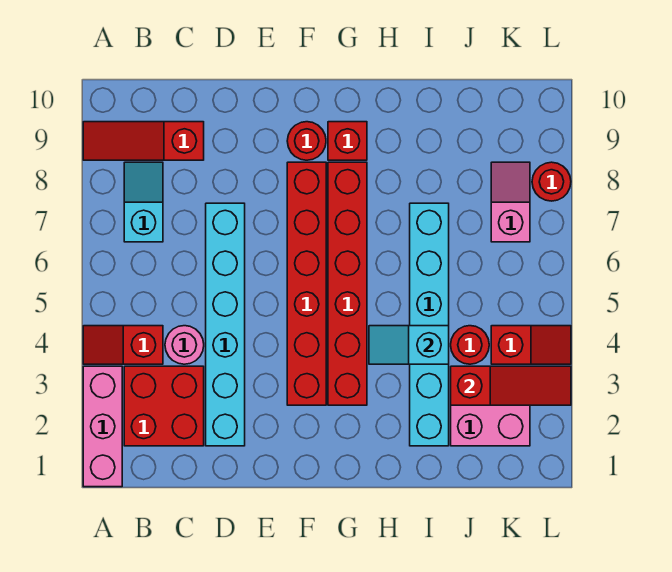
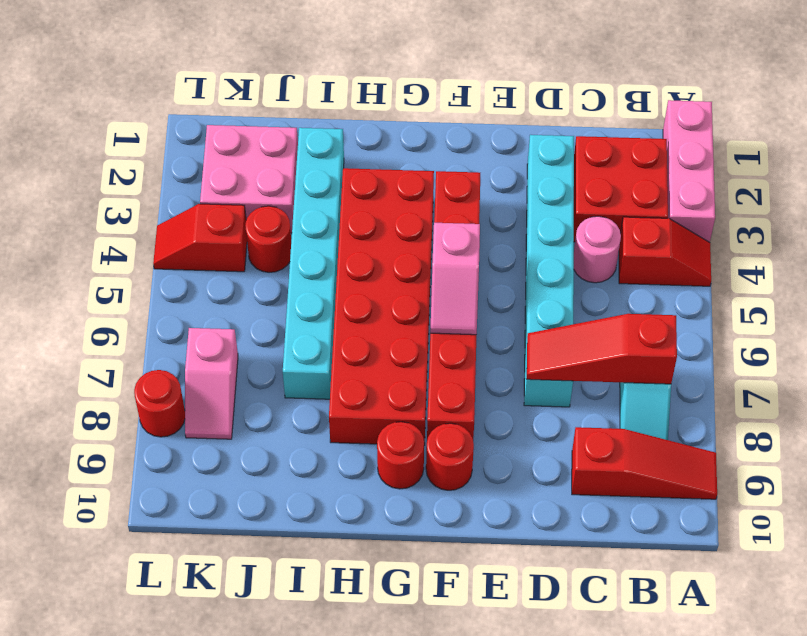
none -> pink 1x2 slope [430,223,480,335]
red 1x6 brick [328,162,367,405] -> red 2x6 brick [329,168,434,445]
red 1x1 brick [328,122,367,160] -> red 1x1 round brick [377,422,424,489]
cyan 1x2 slope [369,326,449,364] -> none
red 1x3 slope [451,366,571,405] -> red 1x3 slope moved to [527,314,677,384]

